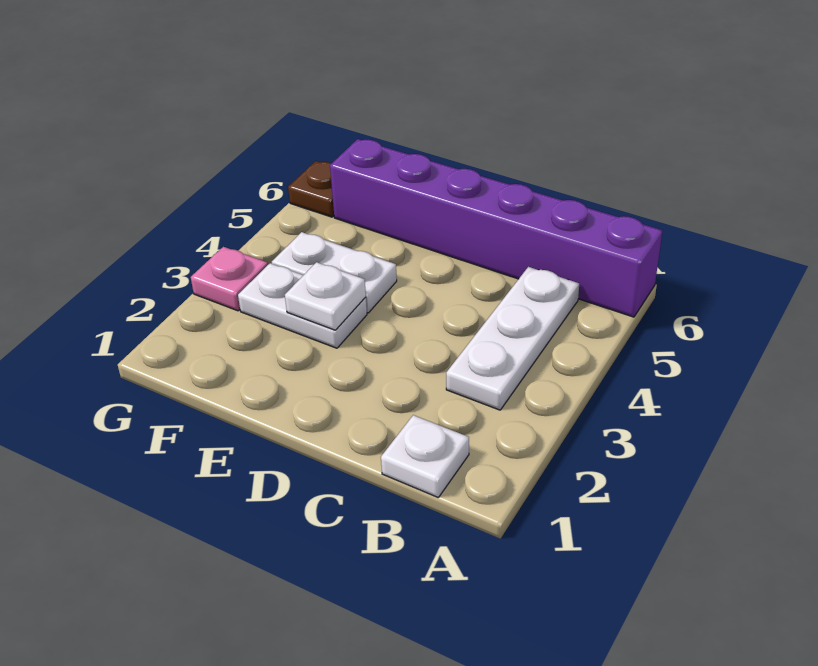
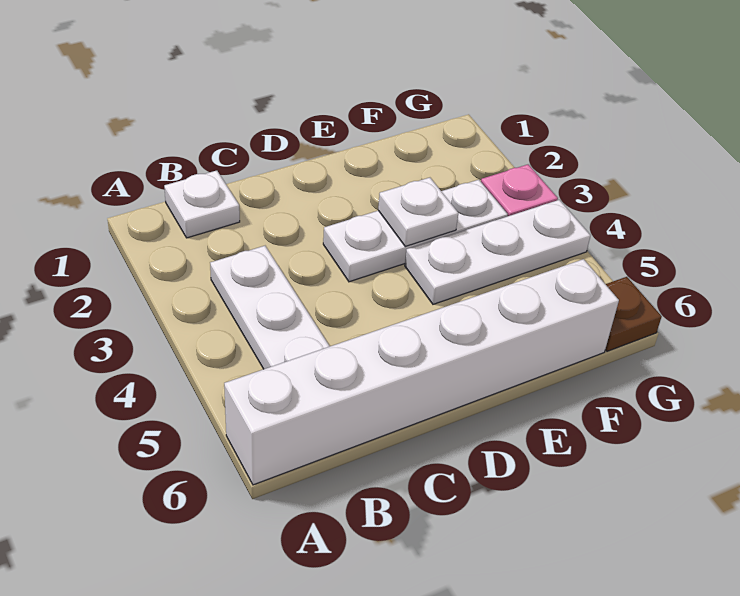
purple 1x6 brick [330,139,662,317] -> white 1x6 brick [224,259,619,485]
white 1x2 plate [238,263,367,348] -> white 1x3 plate [323,180,508,282]
white 1x2 plate [272,232,397,313] -> white 1x3 plate [405,200,590,304]

